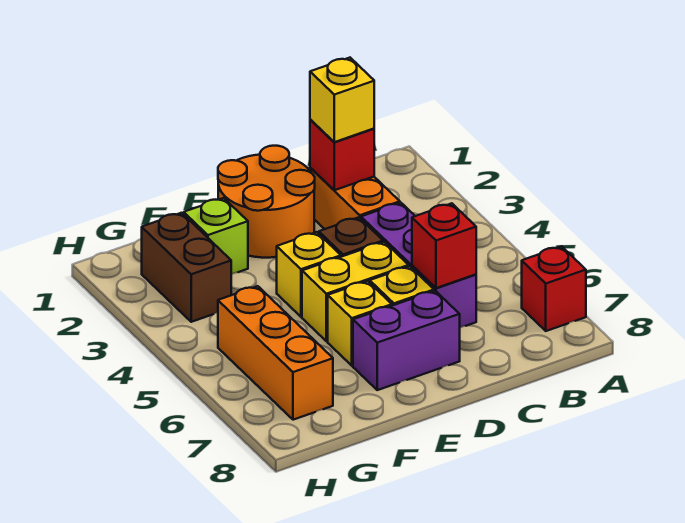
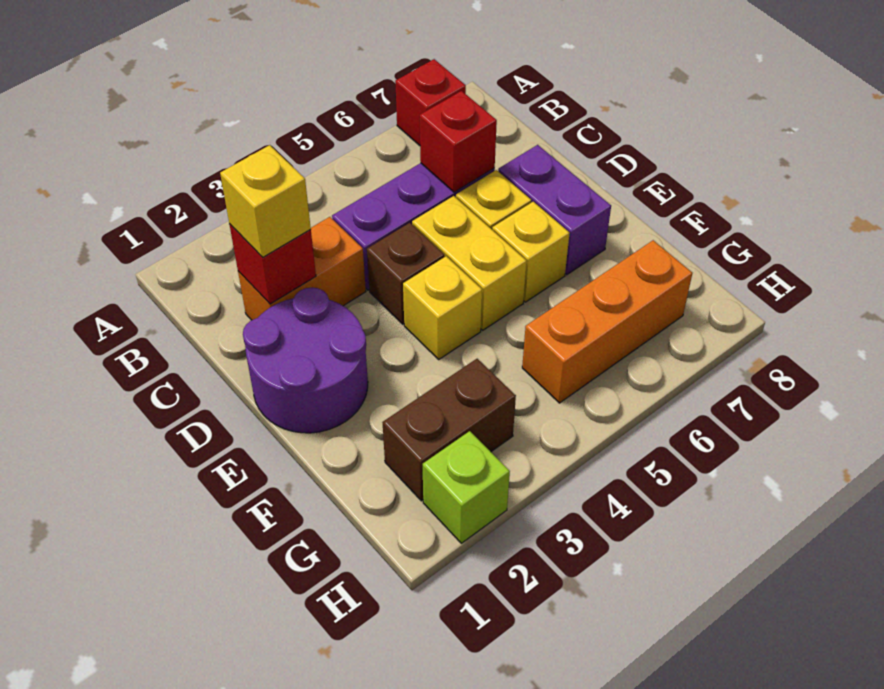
orange 2x2 round brick [218,146,315,258] -> purple 2x2 round brick [243,288,368,433]
lime 1x1 brick [184,198,248,274] -> lime 1x1 brick moved to [423,431,510,543]

